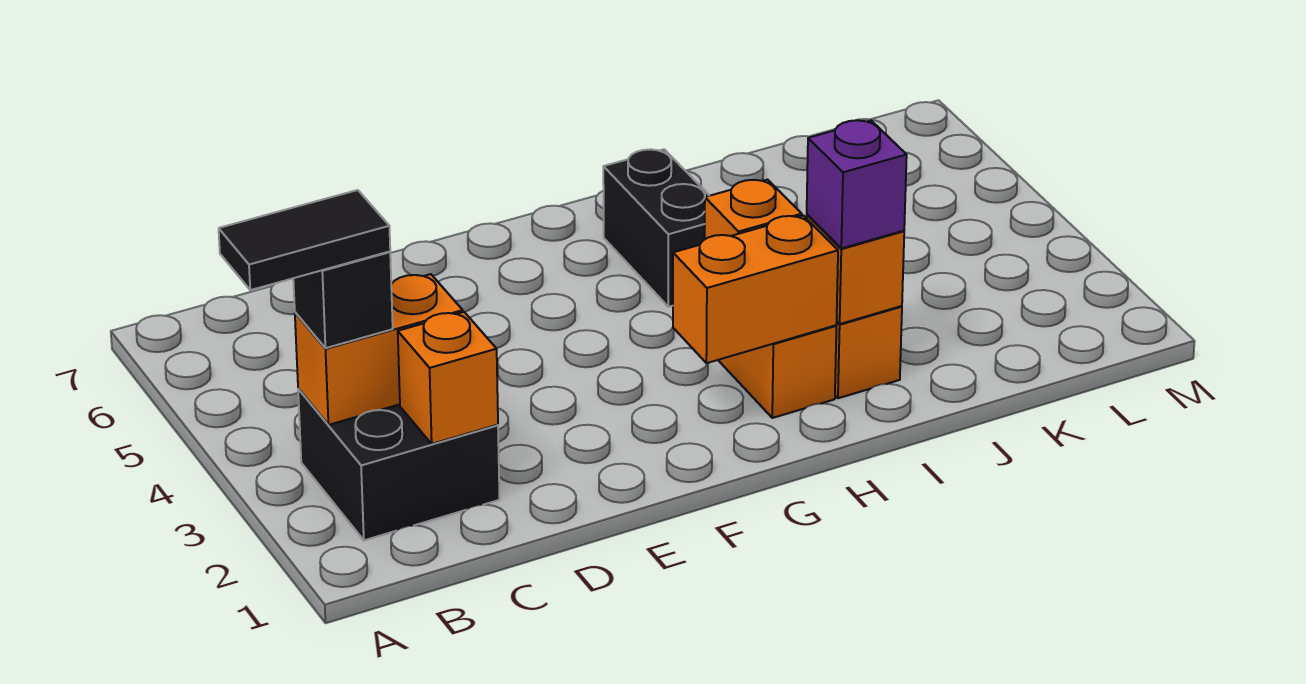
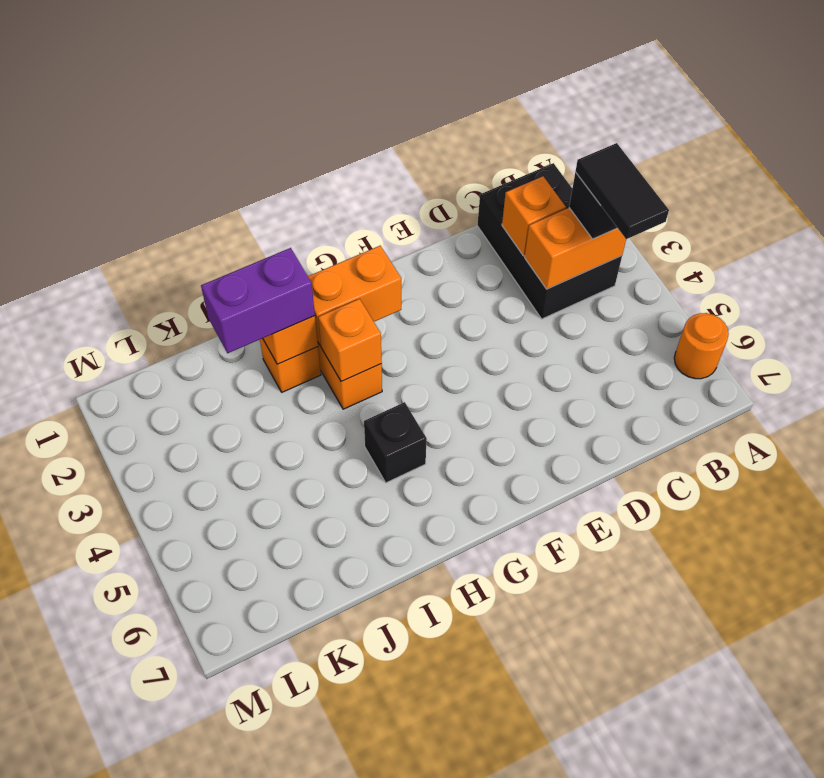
black 1x2 tile [219,190,390,290] -> black 1x2 tile turned to [575,143,669,239]
none -> orange 1x1 round brick [674,313,729,379]
black 2x2 brick [298,389,500,540] -> black 2x3 brick [477,163,622,319]
black 1x2 brick [603,149,709,307] -> black 1x1 brick [364,402,427,483]
purple 1x1 brick [807,120,907,248] -> purple 1x2 brick [201,248,315,353]

